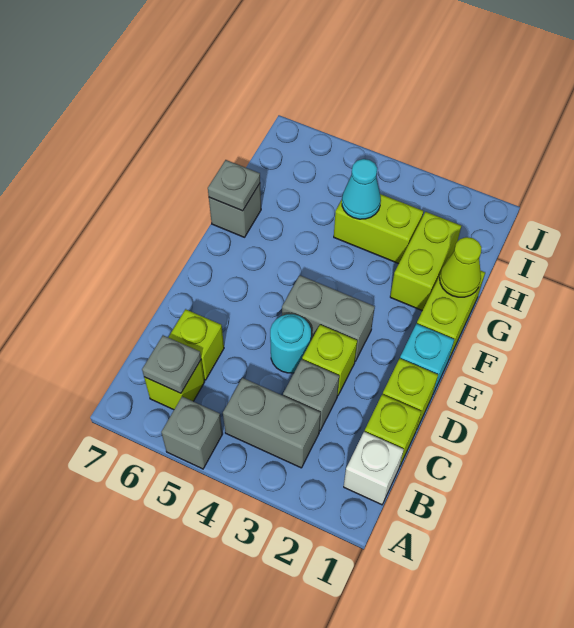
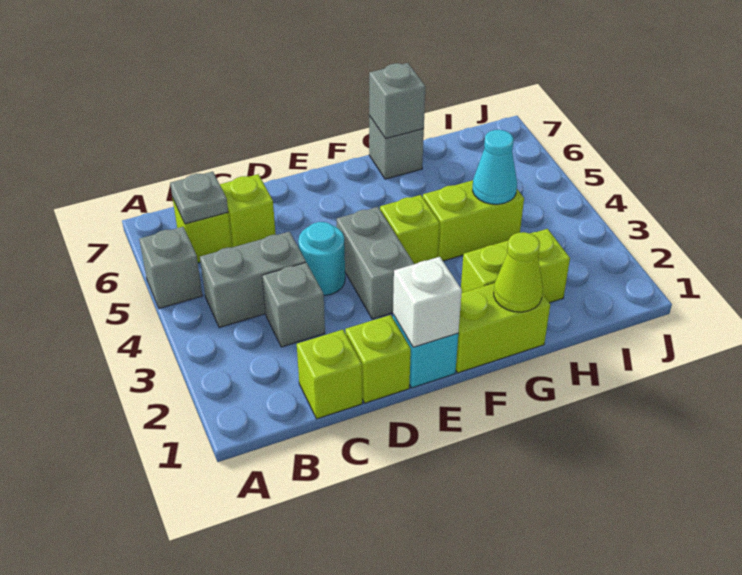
white 1x1 brick [344,432,404,505] -> white 1x1 brick moved to [393,257,462,347]
grey 1x2 brick [223,378,321,468] -> grey 1x2 brick turned to [200,232,306,328]
lime 1x1 brick [302,325,357,396] -> lime 1x1 brick moved to [380,195,440,264]
grey 1x1 plate [208,160,260,211] -> grey 1x1 brick [369,63,425,139]
lime 1x2 brick [334,194,423,264] -> lime 1x2 brick turned to [423,180,524,261]

